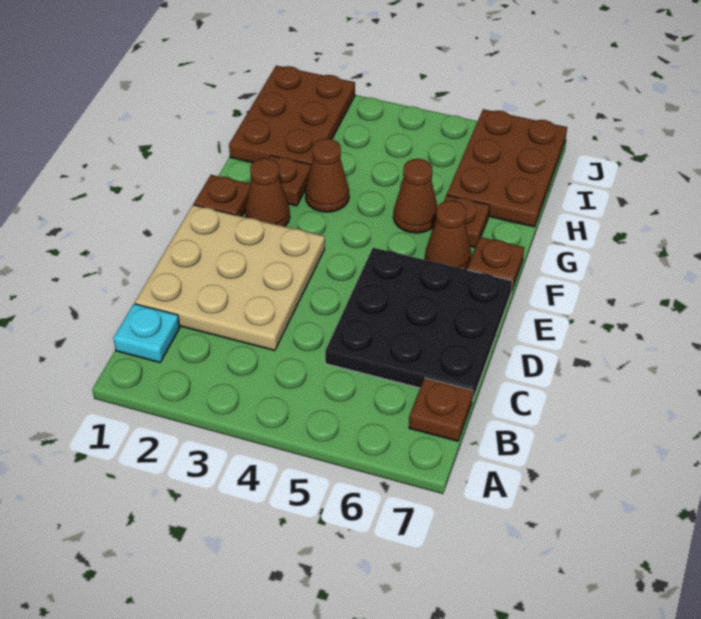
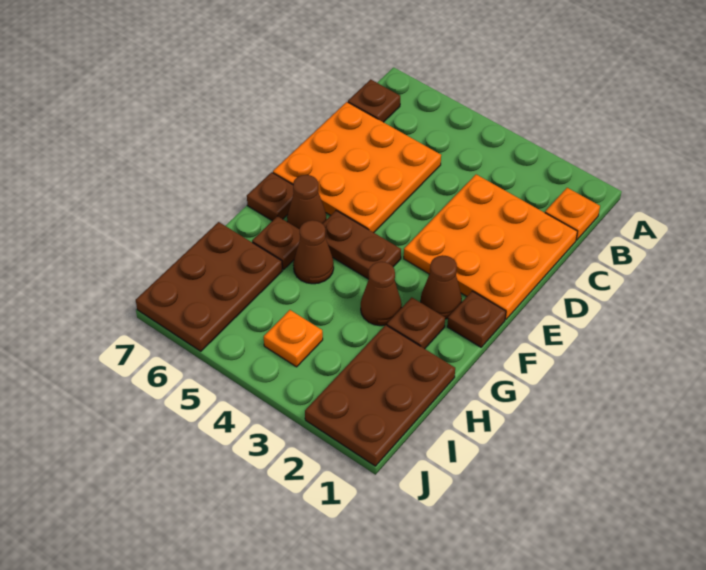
cyan 1x1 plate [113,304,180,363] -> orange 1x1 plate [545,188,600,240]
tan 3x3 plate [135,205,325,351] -> orange 3x3 plate [404,174,577,319]
black 3x3 plate [325,248,512,401] -> orange 3x3 plate [273,102,441,232]
none -> brown 1x2 plate [323,211,401,279]
none -> orange 1x1 plate [264,310,323,367]

